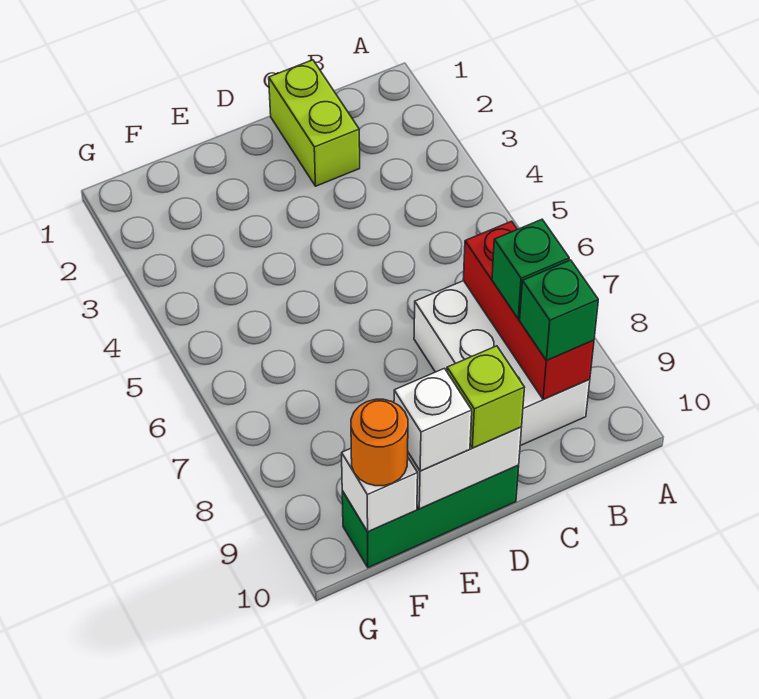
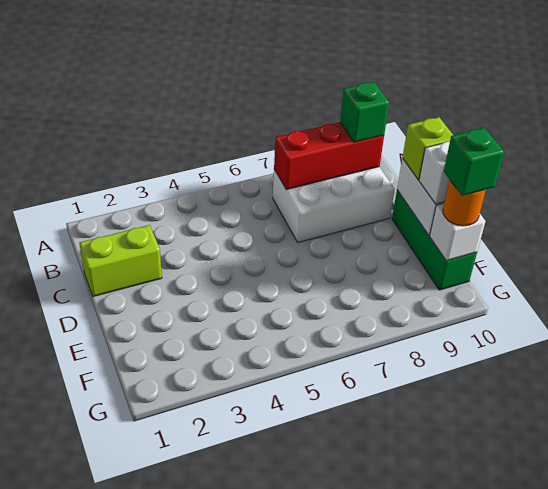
green 1x1 brick [492,219,569,319] -> green 1x1 brick moved to [444,128,504,196]

